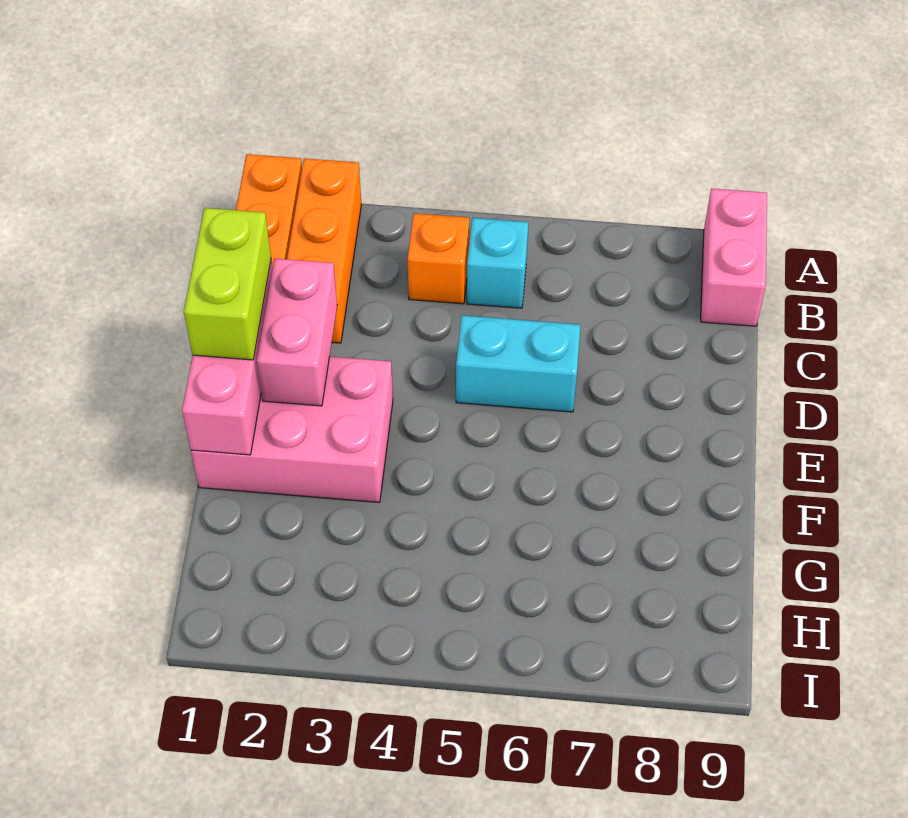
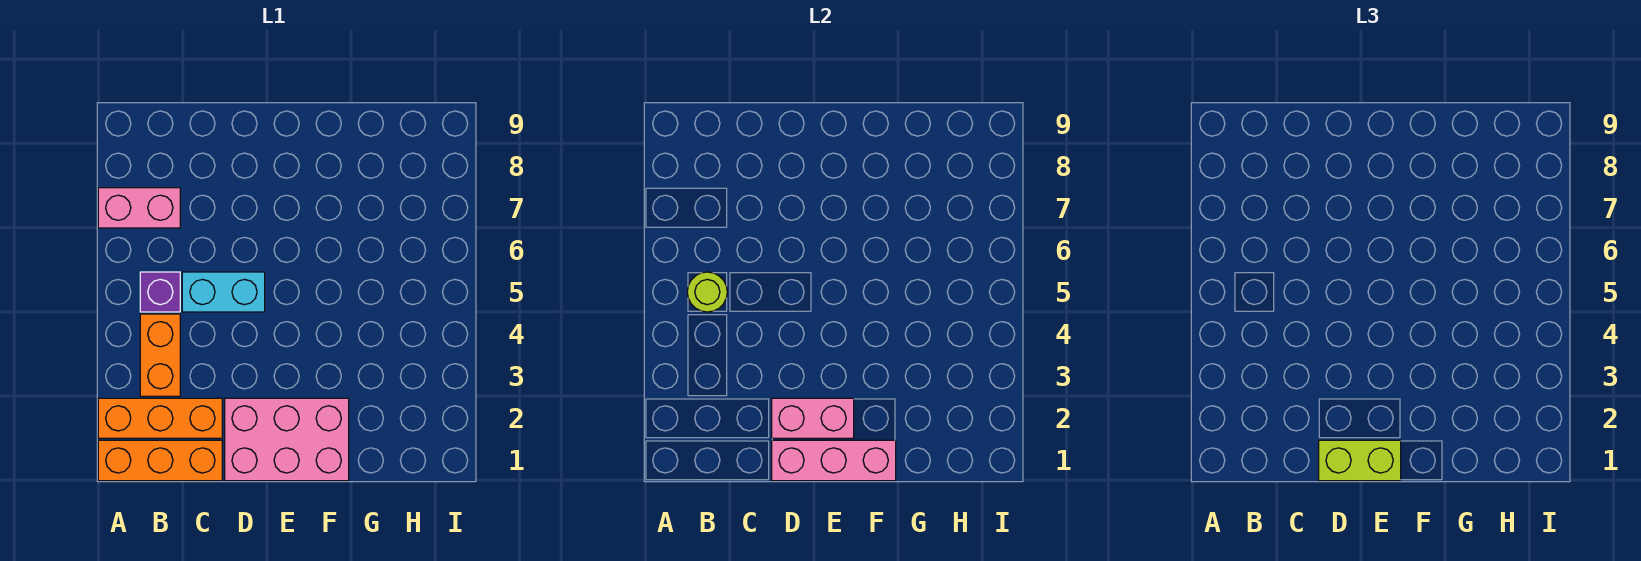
pink 1x2 brick [701,189,767,326] -> pink 1x2 brick moved to [98,188,180,228]
orange 1x1 brick [407,213,469,304] -> orange 1x2 brick [140,314,180,396]
cyan 1x1 brick [467,218,528,308] -> purple 1x1 brick [140,272,180,312]
none -> lime 1x1 round brick [687,272,727,312]
cyan 1x2 brick [456,315,580,412] -> cyan 1x2 brick turned to [182,272,265,312]
pink 2x3 brick [191,357,393,502] -> pink 2x3 brick turned to [225,398,349,481]

